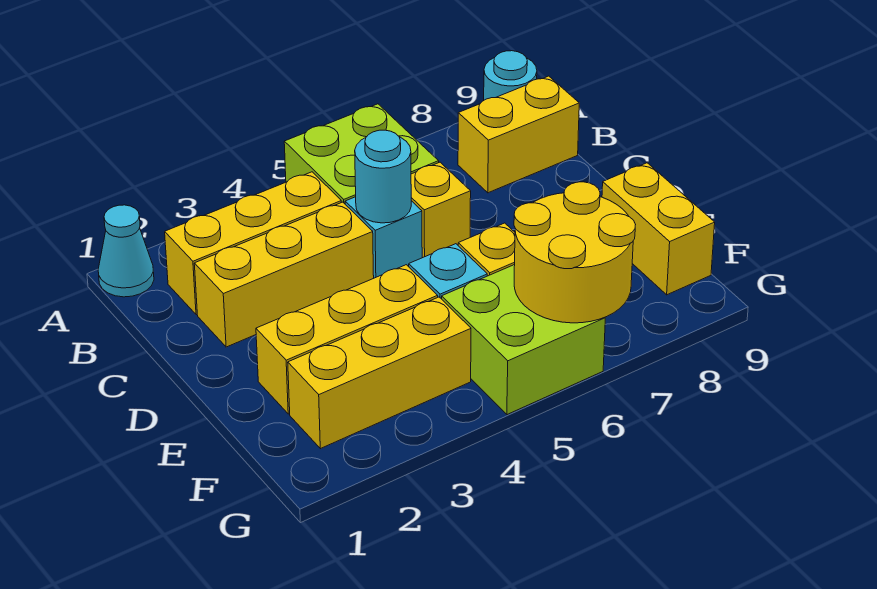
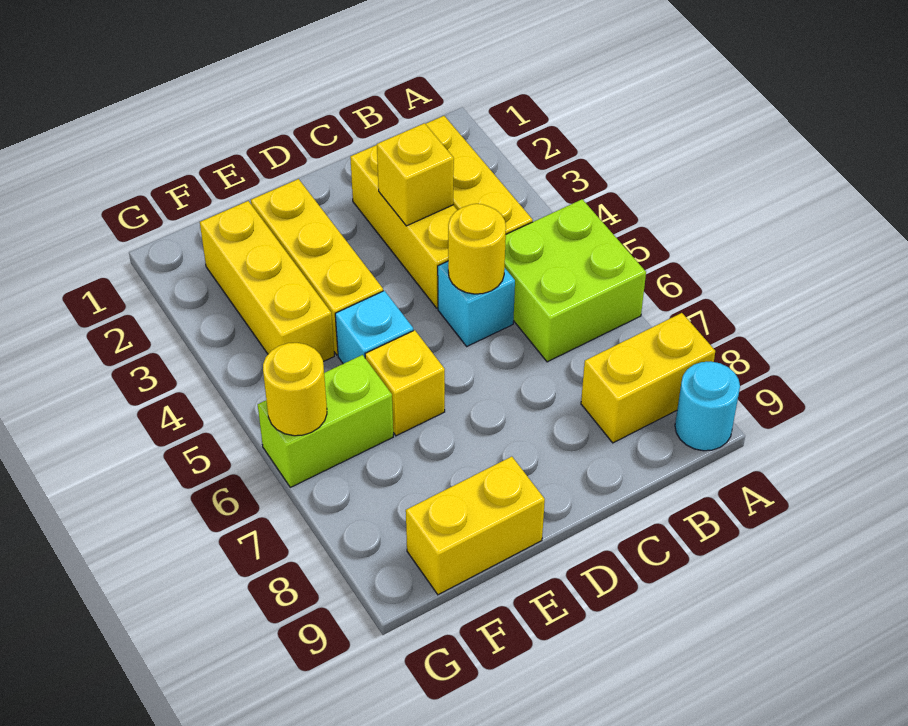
cyan 1x1 cone [98,205,154,297] -> none
yellow 1x2 brick [458,76,579,193] -> yellow 1x2 brick turned to [581,313,715,443]
cyan 1x1 round brick [355,130,411,223] -> yellow 1x1 round brick [448,204,506,294]
yellow 1x1 brick [411,162,471,258] -> yellow 1x1 brick moved to [377,123,454,226]
lime 2x2 brick [442,265,605,415] -> lime 1x2 brick [258,355,393,487]
yellow 2x2 round brick [514,182,636,323] -> yellow 1x1 round brick [263,343,327,436]

